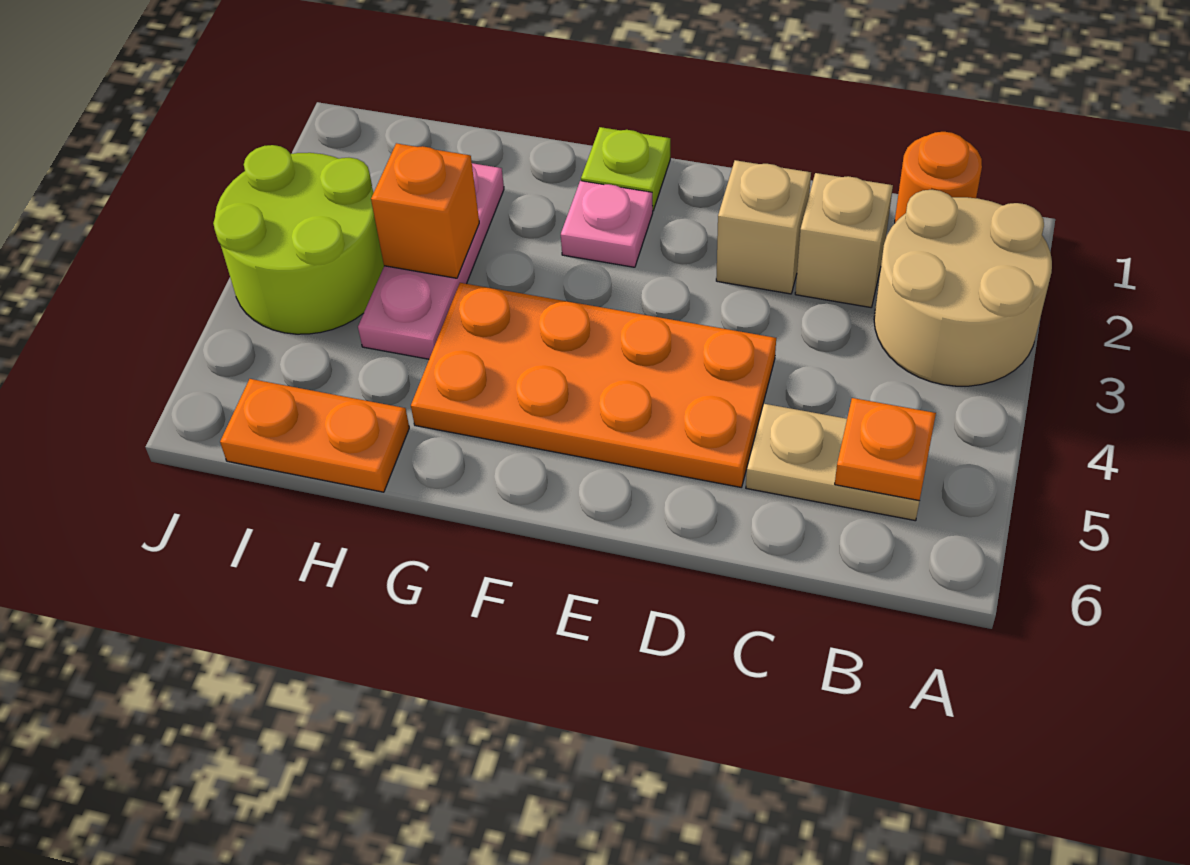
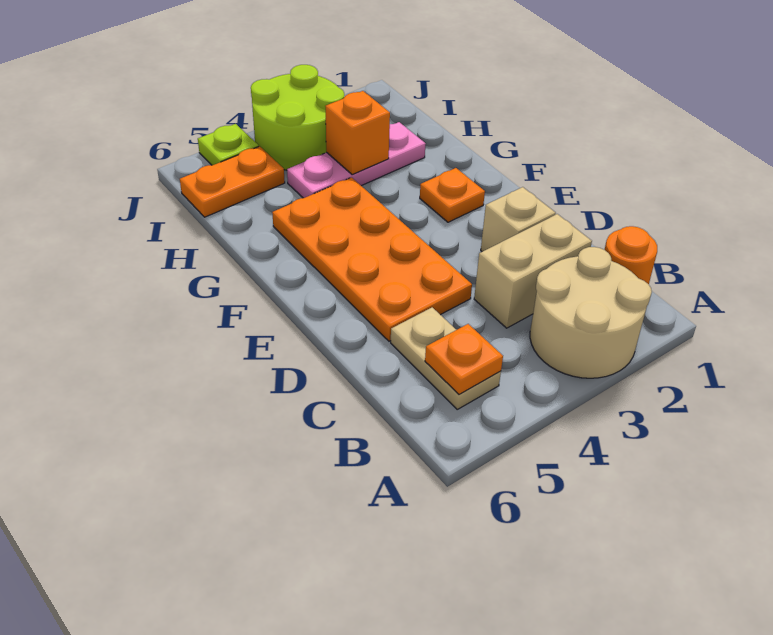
tan 1x1 brick [795,173,893,307] -> tan 1x2 brick [474,214,592,328]
lime 1x1 plate [581,127,670,210] -> lime 1x1 plate moved to [198,124,259,165]
pink 1x1 plate [561,181,653,267] -> orange 1x1 plate [420,168,485,222]
orange 1x2 plate [220,379,409,492] -> orange 1x2 plate turned to [180,146,285,217]

